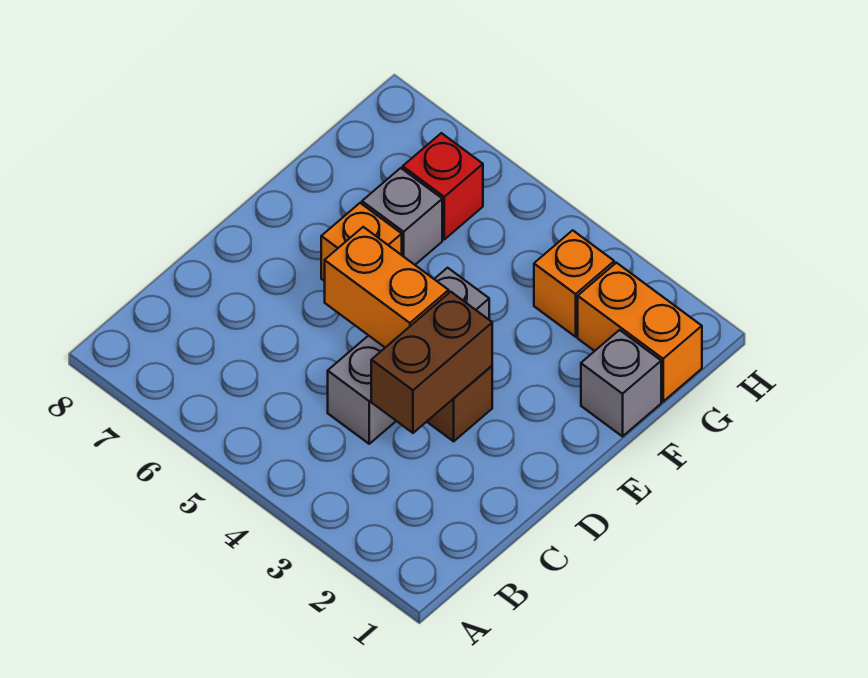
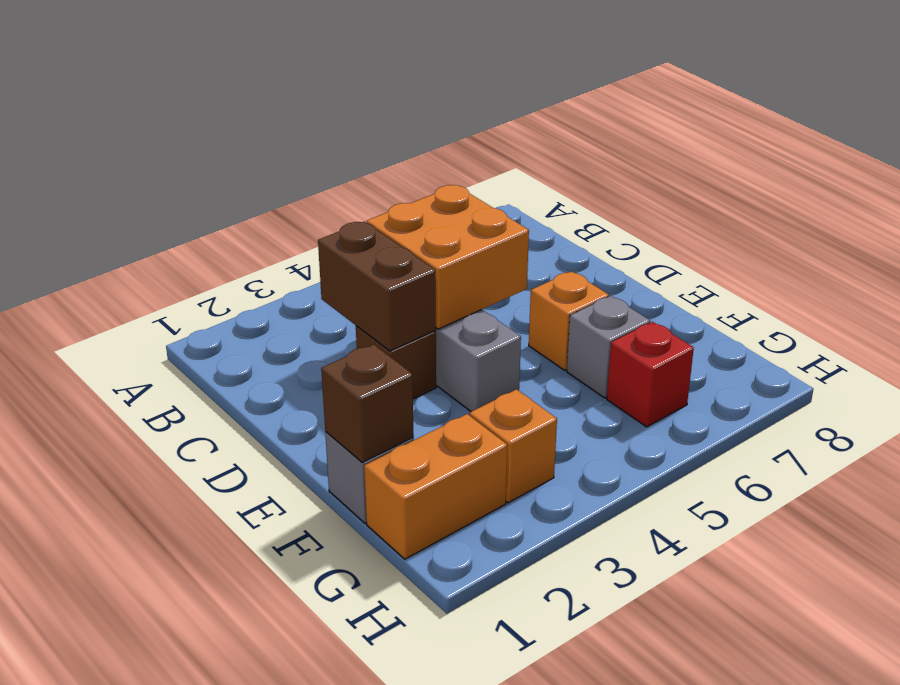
orange 1x2 brick [325,227,449,348] -> orange 2x2 brick [367,185,529,329]
none -> brown 1x1 brick [321,344,414,462]

